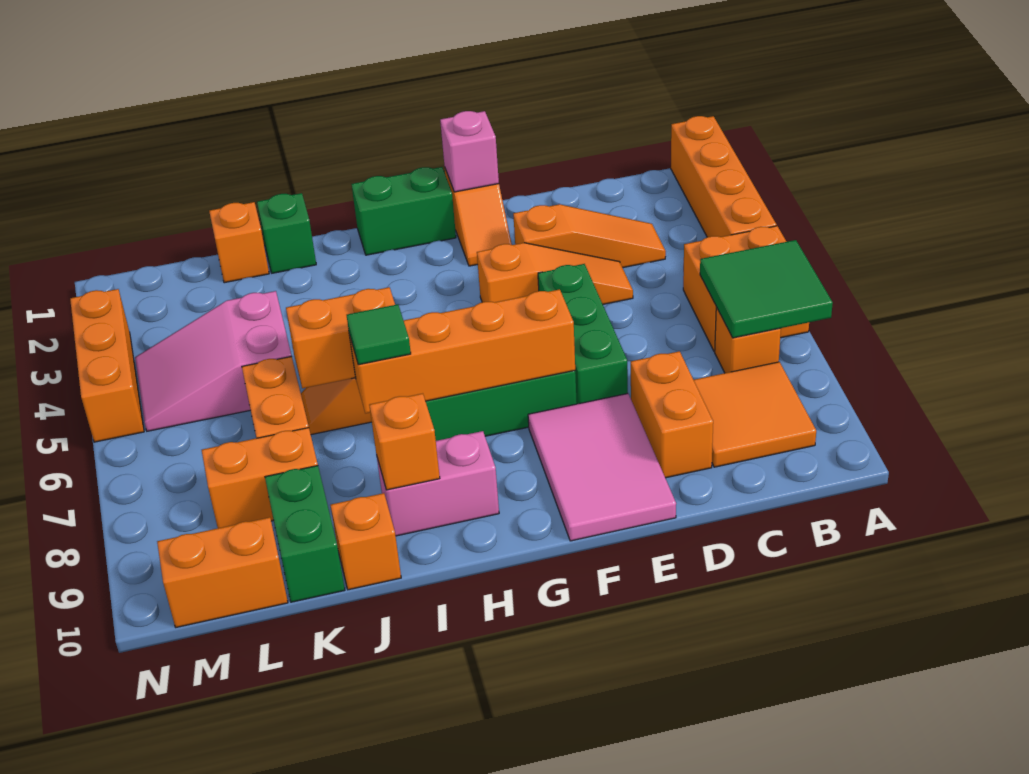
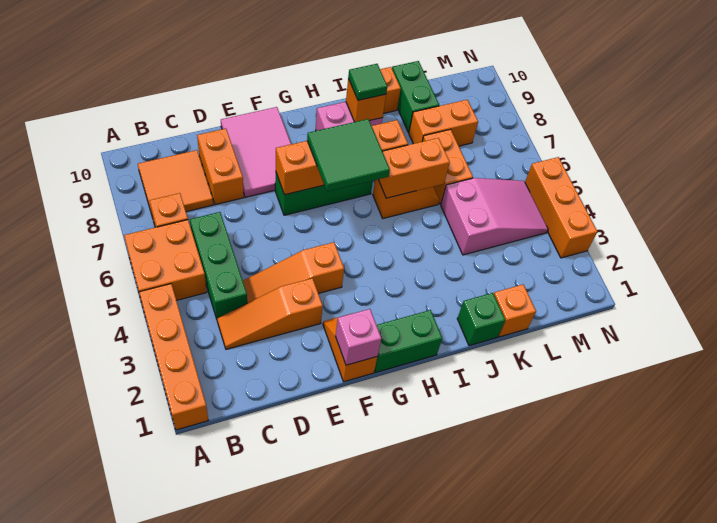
green 2x2 tile [700,240,833,338] -> green 2x2 tile moved to [307,119,390,192]
green 1x3 brick [538,264,628,404] -> green 1x3 brick moved to [190,212,247,319]
green 1x1 tile [347,304,411,365] -> green 1x1 tile moved to [348,64,387,100]
orange 1x2 brick [157,517,288,627] -> none

